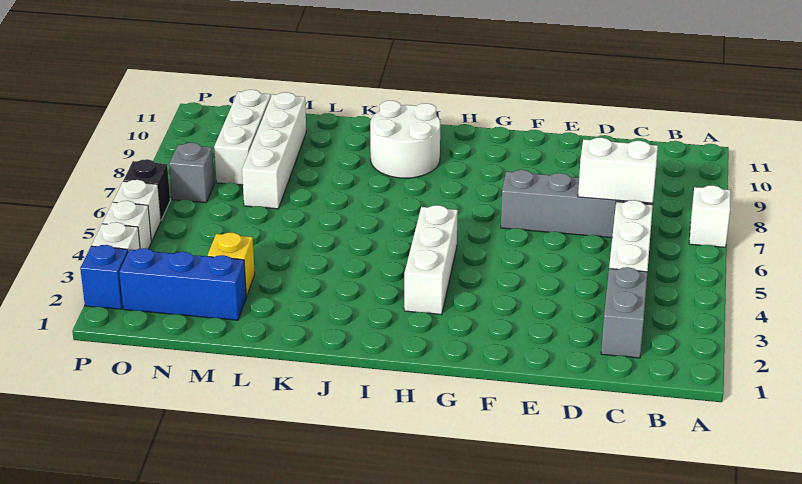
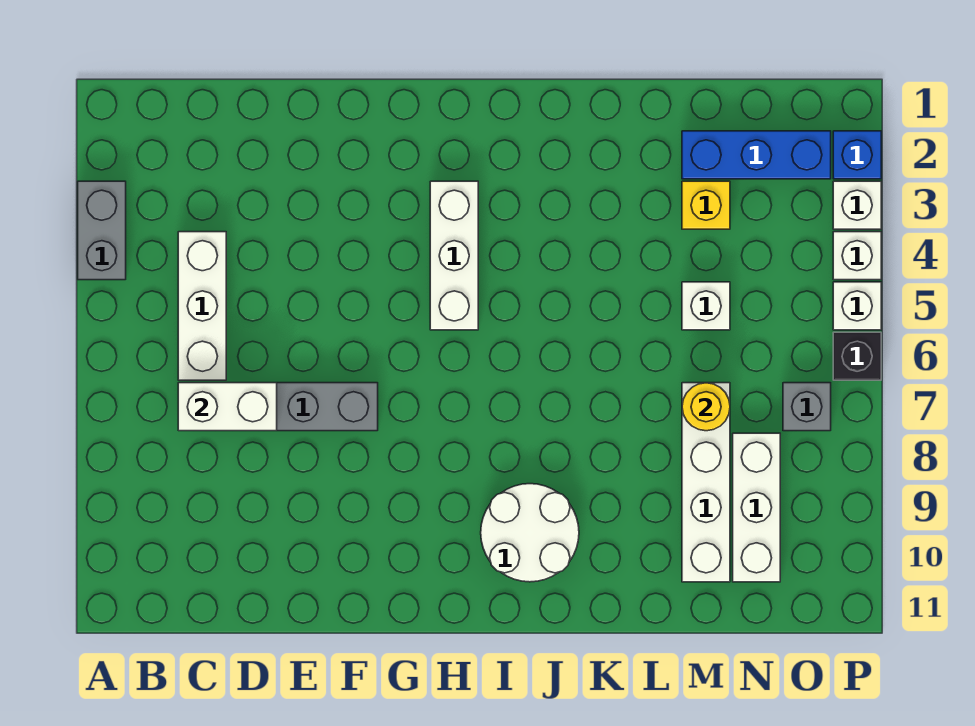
white 1x1 brick [689,185,731,247] -> white 1x1 brick moved to [682,282,730,330]
grey 1x2 brick [601,267,647,358] -> grey 1x2 brick moved to [78,181,126,280]
none -> yellow 1x1 round brick [682,383,730,431]

